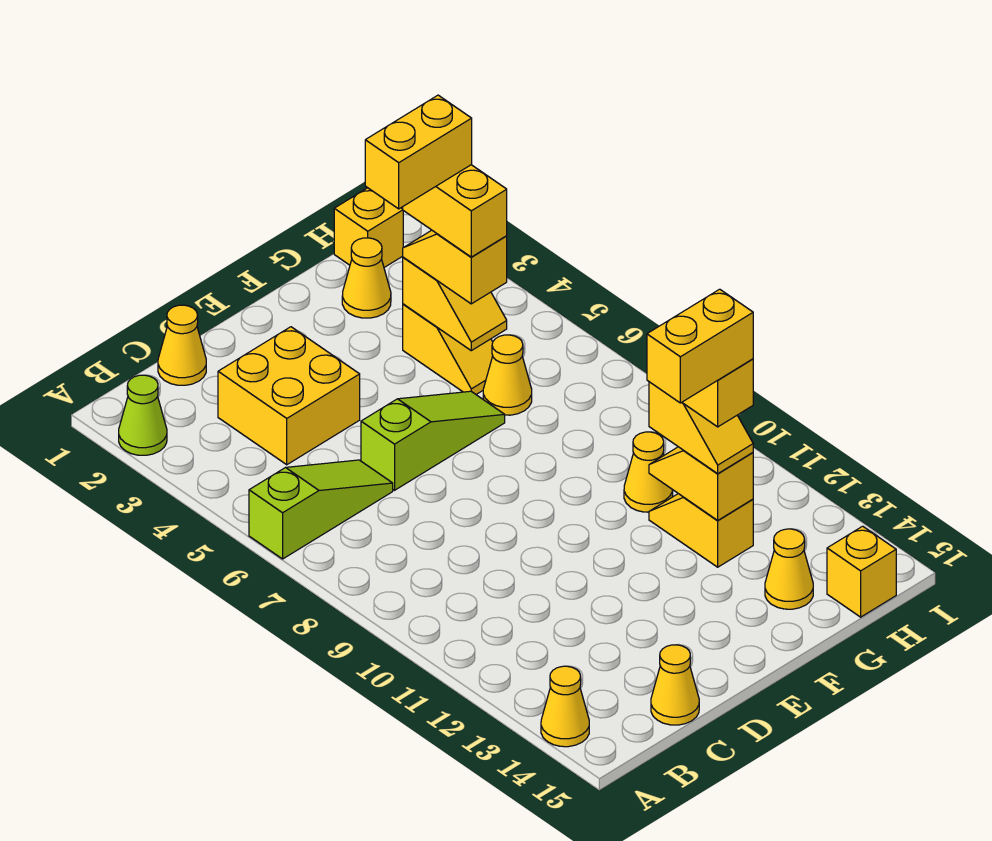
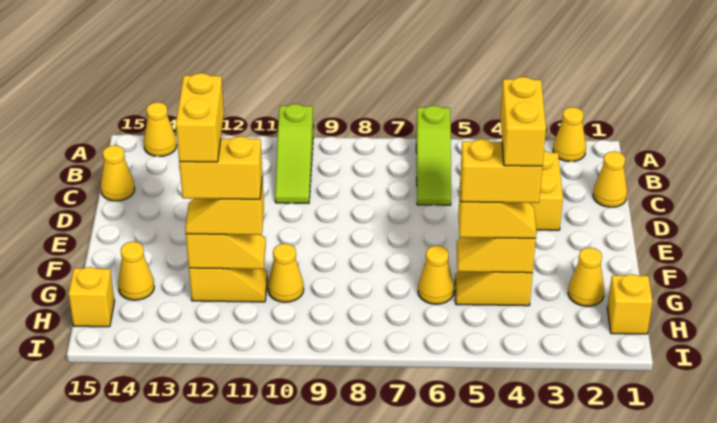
lime 1x1 cone [119,375,167,455] -> yellow 1x1 cone [553,107,586,162]
lime 1x3 slope [361,391,505,490] -> lime 1x3 slope moved to [275,104,313,203]

